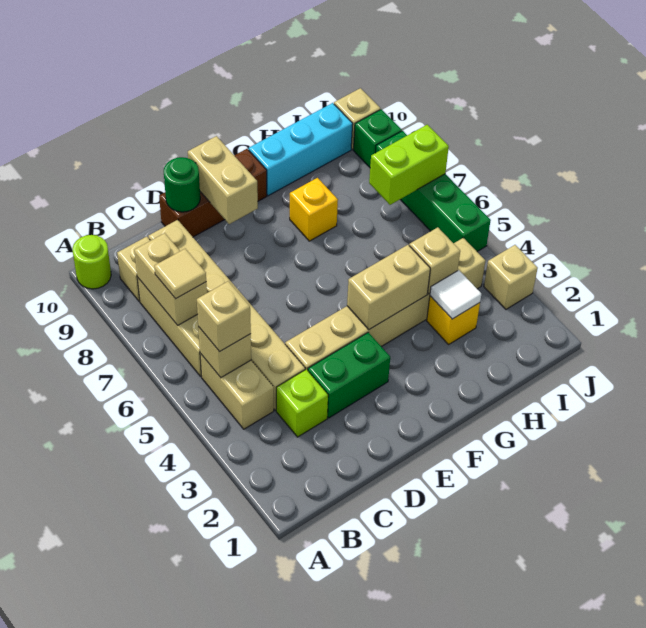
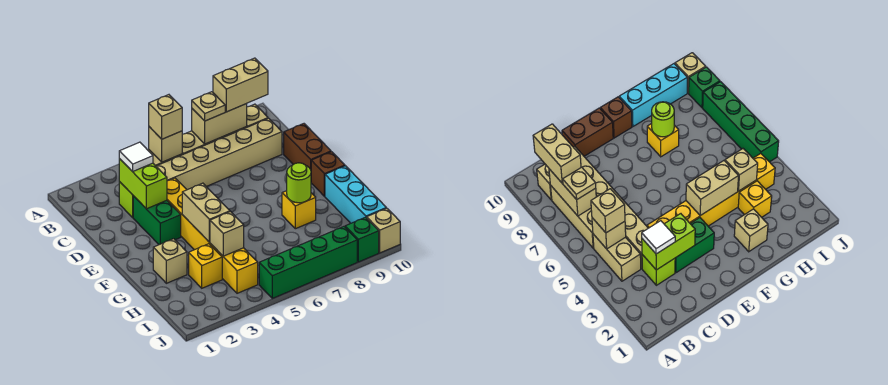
lime 1x1 round brick [72,235,111,289] -> lime 1x1 round brick moved to [287,163,311,203]
tan 1x1 tile [154,249,206,299] -> tan 1x1 plate [192,92,225,121]
tan 1x6 brick [285,238,485,370] -> yellow 1x6 brick [167,178,258,293]
green 1x1 round brick [164,157,200,212] -> none
tan 1x2 brick [188,136,258,224] -> tan 1x2 brick moved to [213,58,268,112]
white 1x1 tile [430,270,481,319] -> white 1x1 tile moved to [119,142,153,172]
lime 1x2 brick [369,125,449,205] -> lime 1x2 brick moved to [119,158,167,209]
tan 1x1 brick [484,245,538,309] -> tan 1x1 brick moved to [153,239,187,283]

